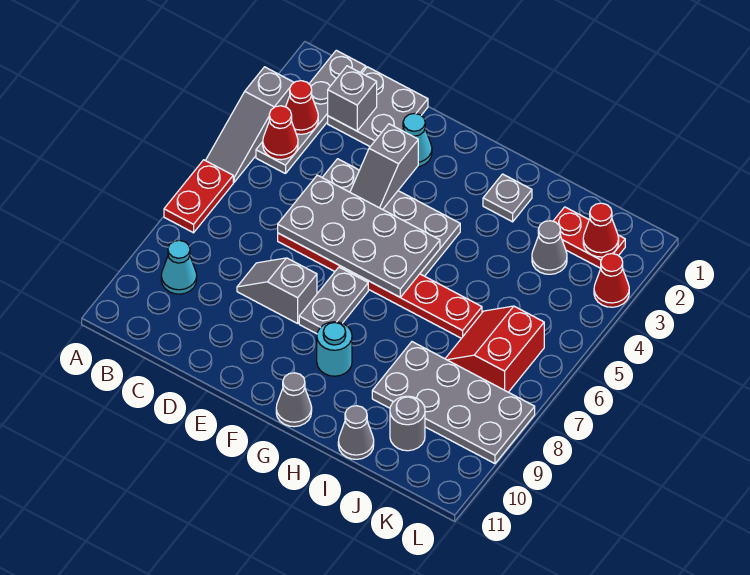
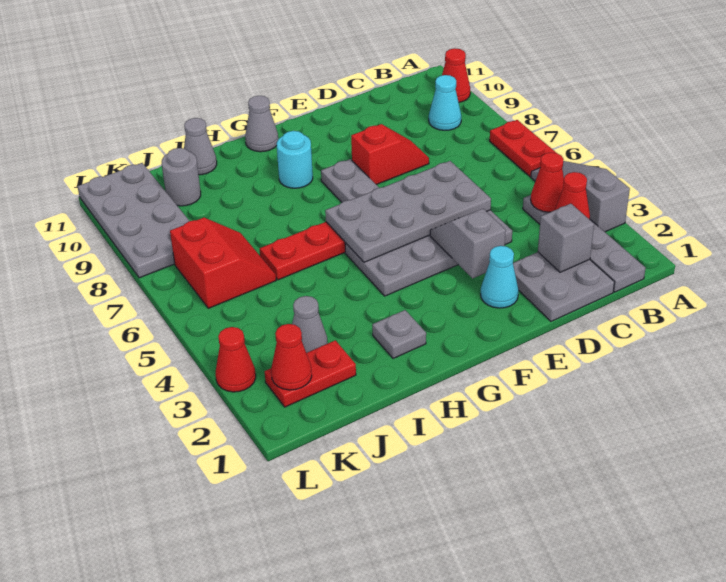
none -> red 1x1 cone [442,48,470,102]
grey 1x2 slope [237,258,317,323] -> red 1x2 slope [351,124,429,185]
grey 2x4 plate [372,342,535,464] -> grey 2x4 plate turned to [78,163,189,278]

